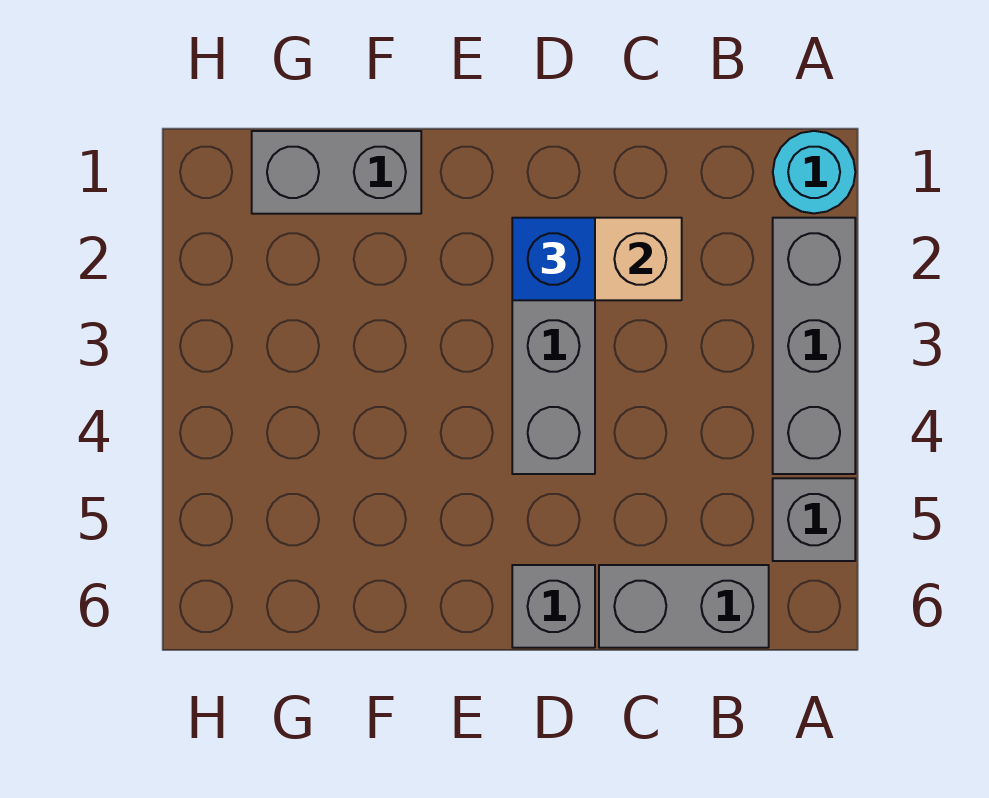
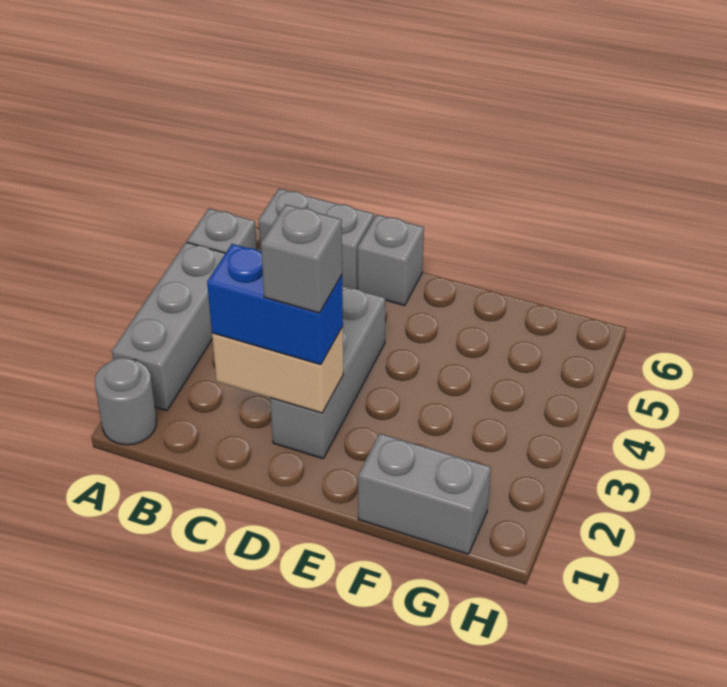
cyan 1x1 round brick [773,131,855,213] -> grey 1x1 round brick [95,358,156,445]
blue 1x1 brick [512,218,595,300] -> blue 1x2 brick [207,244,343,365]
none -> grey 1x1 brick [261,204,342,313]

